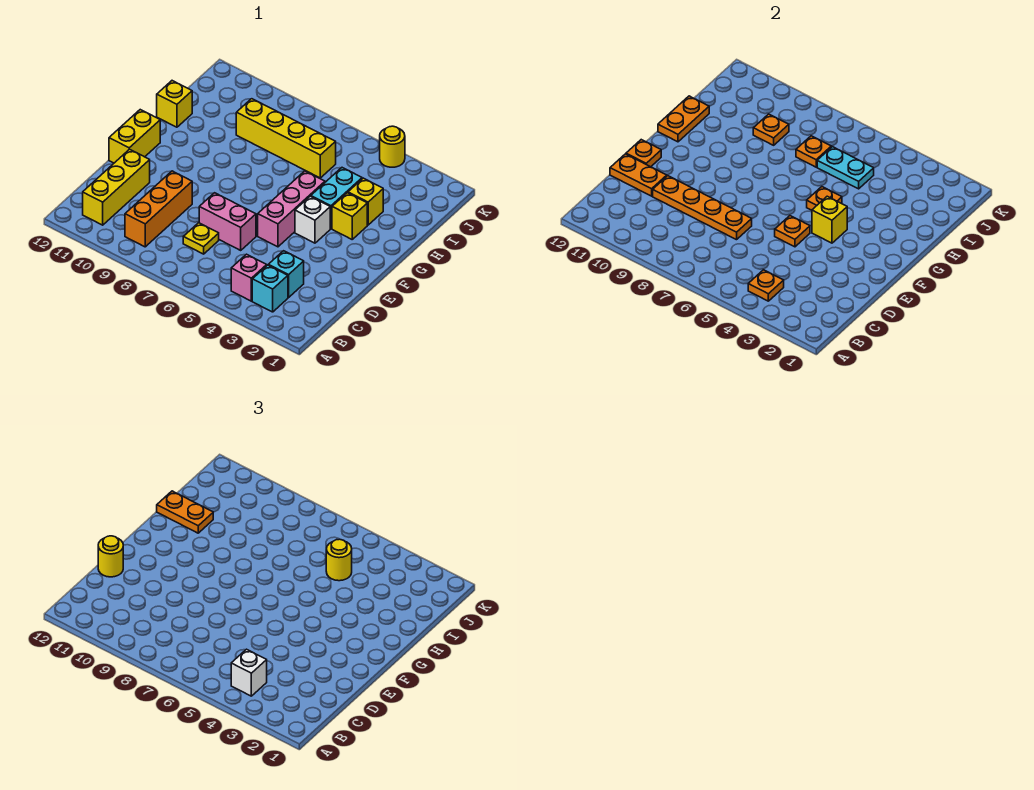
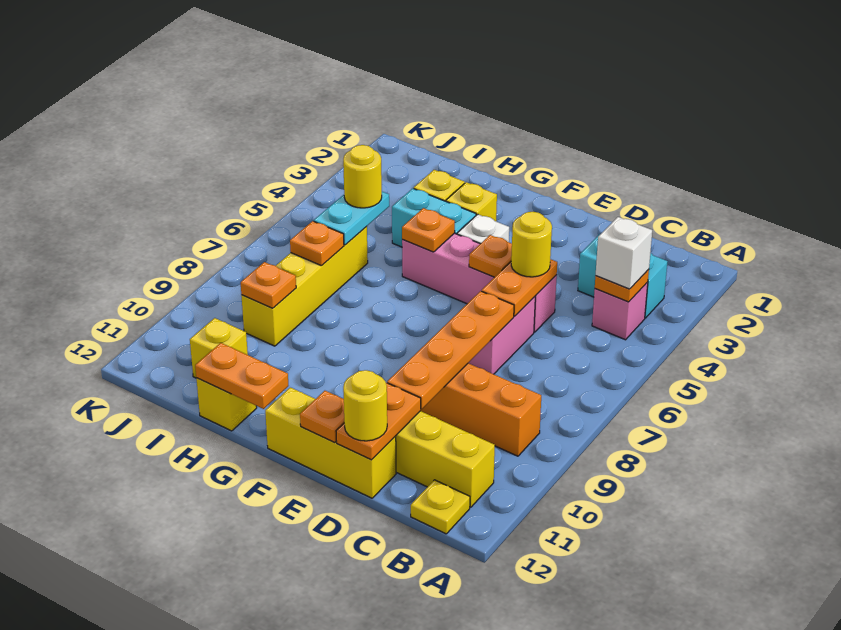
yellow 1x1 plate [183,223,219,254] -> yellow 1x1 plate moved to [411,480,470,534]
pink 1x3 brick [258,171,325,247] -> pink 1x4 brick [402,233,557,332]
yellow 1x2 brick [109,110,160,163] -> yellow 1x3 brick [265,387,396,498]
yellow 1x1 brick [812,196,847,243] -> yellow 1x1 brick moved to [190,318,248,378]
orange 1x2 plate [157,491,213,533] -> orange 1x2 plate moved to [482,259,557,316]
yellow 1x1 round brick [380,126,405,167] -> yellow 1x1 round brick moved to [511,212,552,277]

